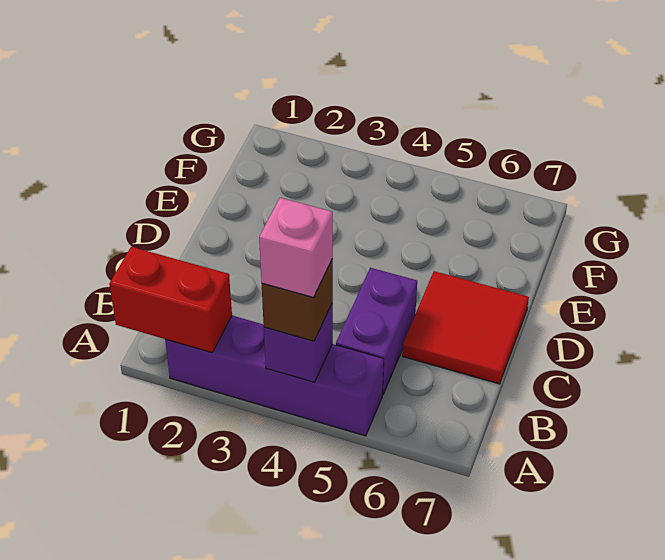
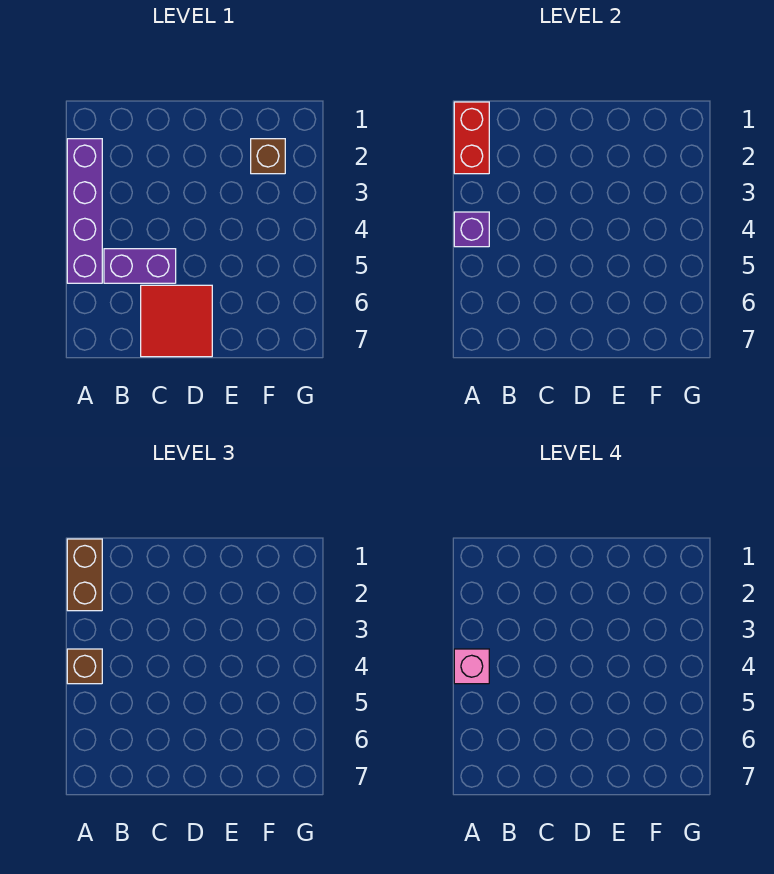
none -> brown 1x2 brick [67,539,102,611]
none -> brown 1x1 brick [251,139,285,174]

